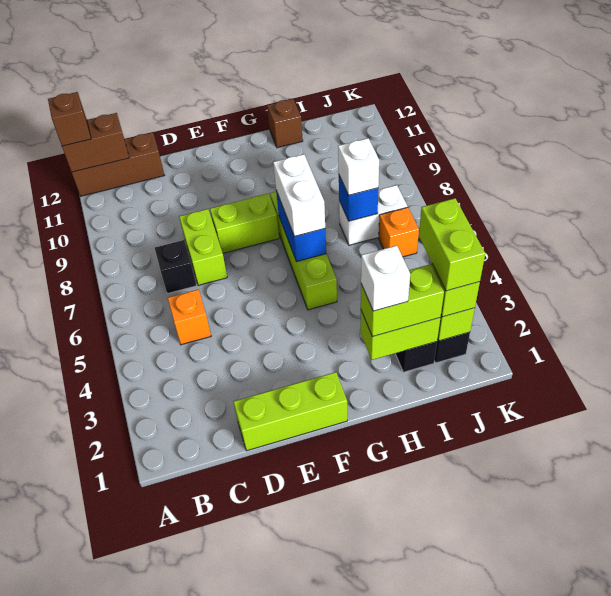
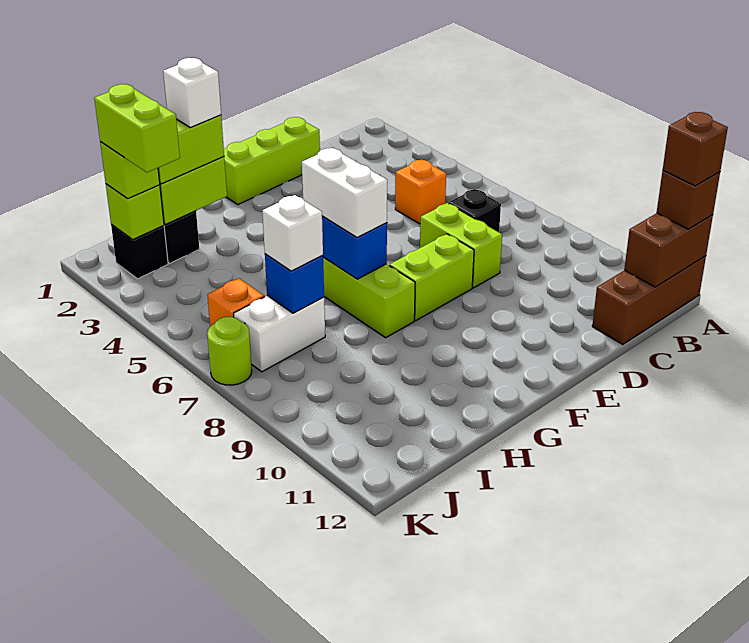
brown 1x1 brick [267,99,303,148] -> brown 1x1 brick moved to [663,112,728,186]
none -> lime 1x1 round brick [207,317,252,385]

